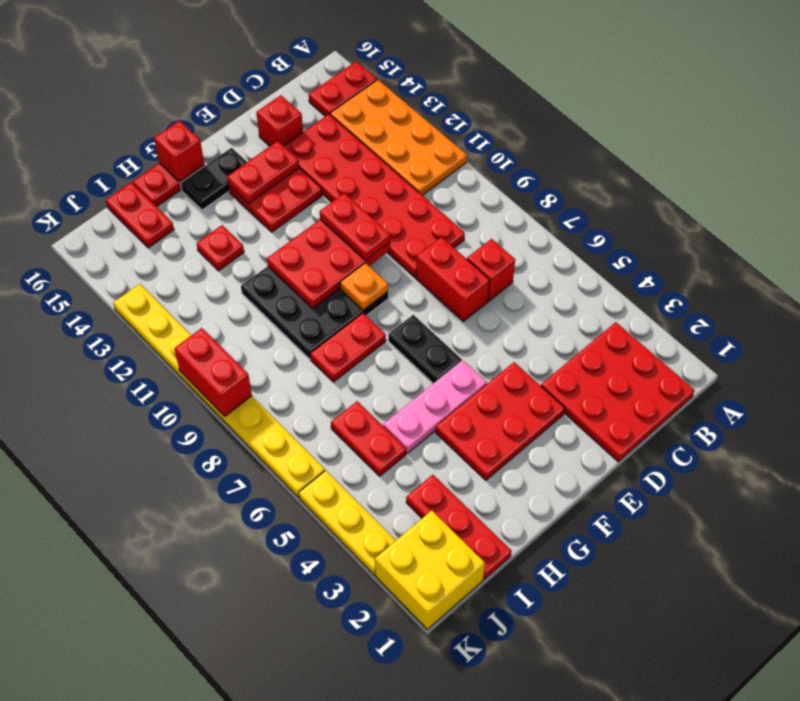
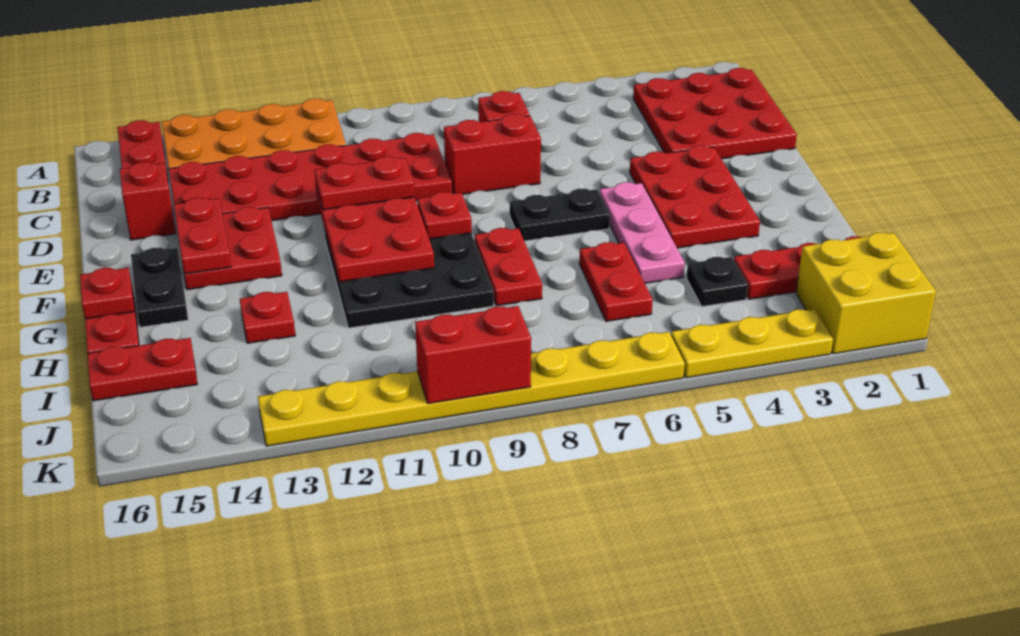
orange 1x1 plate [340,263,388,310] -> red 1x1 plate [417,192,472,239]
red 1x1 brick [154,121,204,182] -> red 1x1 plate [80,268,134,319]
none -> black 1x1 plate [686,257,748,307]
red 1x2 plate [331,401,406,476] -> red 1x2 plate turned to [579,242,653,321]

